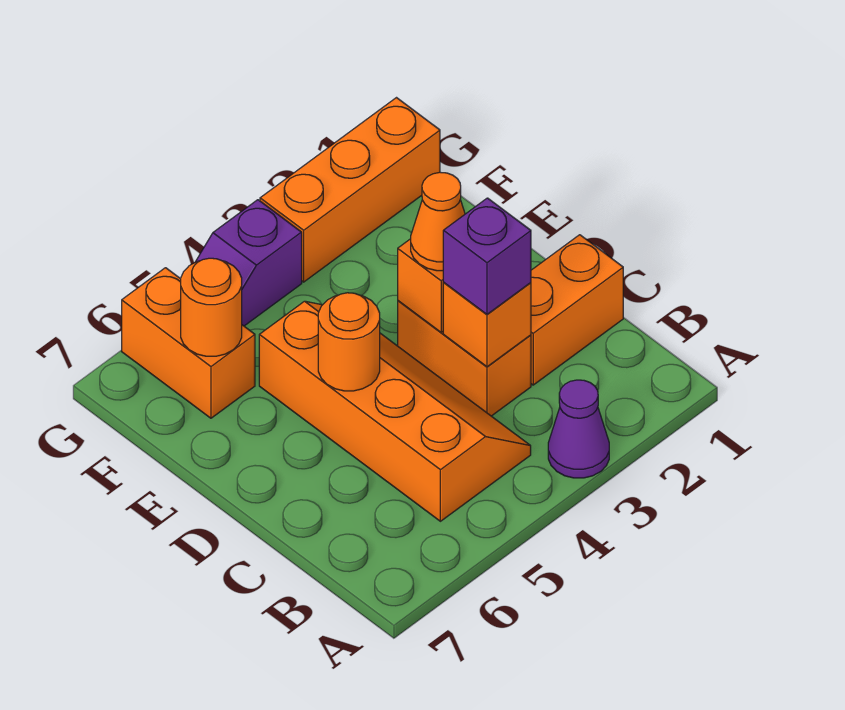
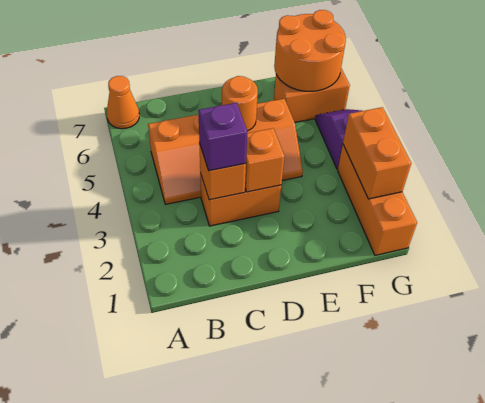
purple 1x1 cone [548,380,609,478] -> none
orange 1x2 brick [531,235,623,385] -> orange 1x2 brick moved to [343,107,411,199]
orange 1x1 cone [411,172,465,271] -> orange 1x1 cone moved to [107,76,139,129]
orange 1x1 round brick [181,258,242,356] -> orange 2x2 round brick [274,10,346,91]

